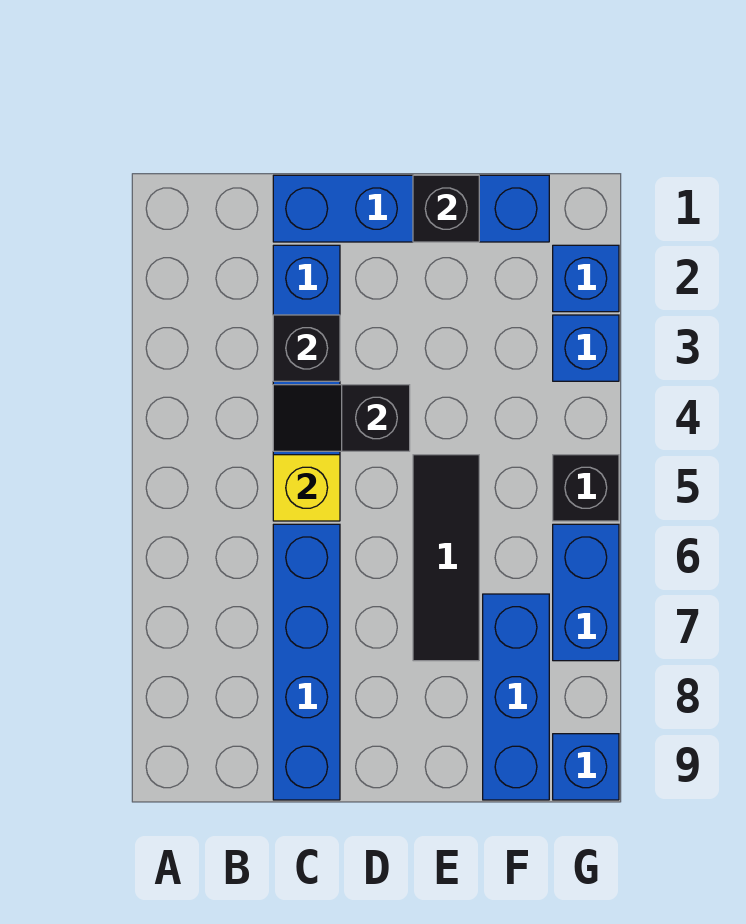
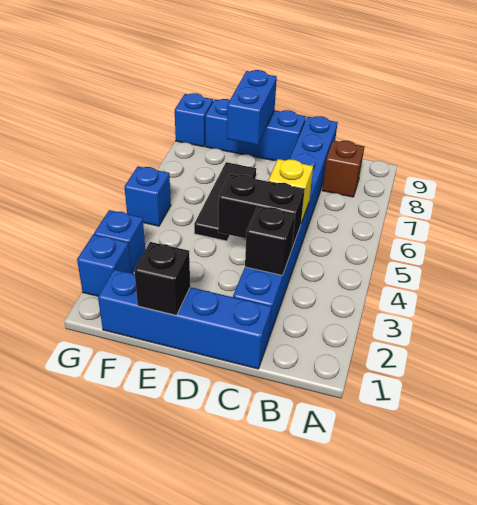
none -> brown 1x1 brick [322,140,364,197]
black 1x2 slope [273,385,410,451] -> black 1x2 brick [218,174,305,247]
blue 1x3 brick [483,594,549,800] -> blue 1x3 brick turned to [205,99,306,161]
black 1x1 brick [553,455,619,521] -> blue 1x1 brick [125,167,171,226]
blue 1x2 brick [553,524,619,661] -> blue 1x2 brick moved to [227,70,277,145]

